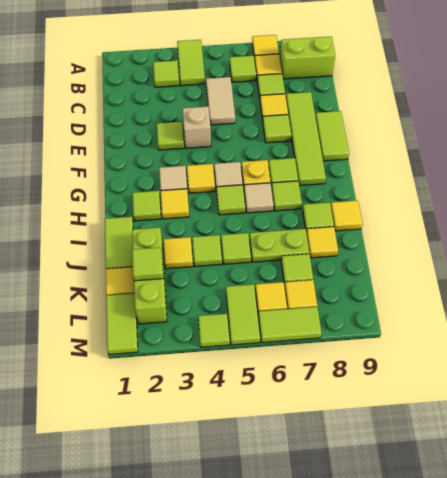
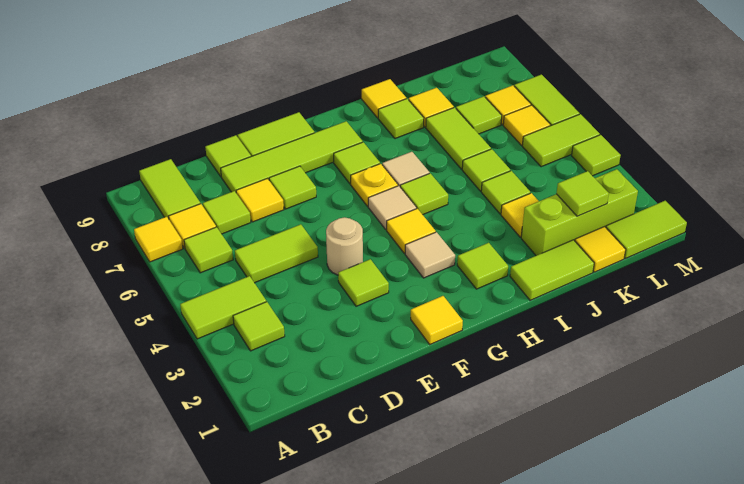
lime 1x2 brick [280,37,335,79] -> lime 1x2 tile [139,159,200,219]
tan 1x2 tile [206,77,235,125] -> lime 1x2 tile [235,224,318,283]
tan 1x1 brick [183,106,211,148] -> tan 1x1 round brick [326,217,363,275]
yellow 1x1 tile [161,189,189,219] -> yellow 1x1 tile moved to [411,296,463,344]
lime 1x1 tile [271,181,302,211] -> lime 1x1 tile moved to [205,135,251,176]
lime 1x2 plate [250,229,309,262] -> lime 1x2 tile [426,108,491,169]

